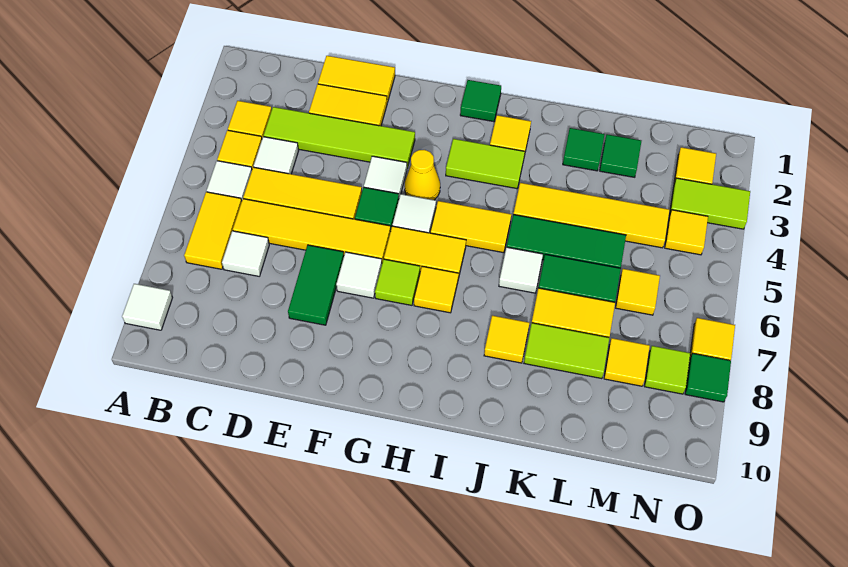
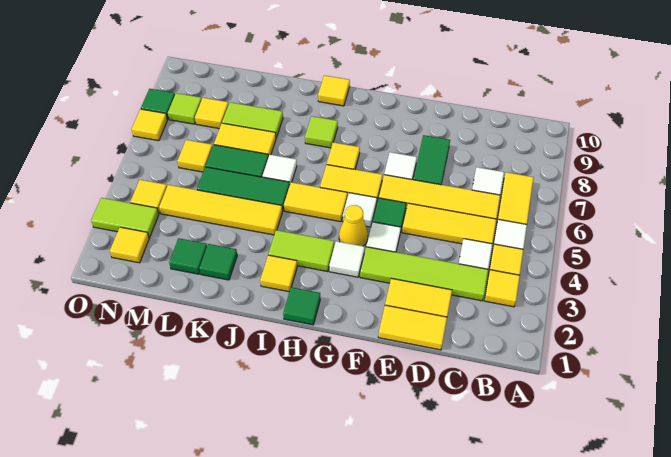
white 1x1 tile [122,284,173,330] -> white 1x1 tile moved to [329,241,365,277]
lime 1x1 tile [375,259,420,305] -> lime 1x1 tile moved to [305,116,338,148]
yellow 1x1 tile [484,315,529,363] -> yellow 1x1 tile moved to [318,75,350,106]

